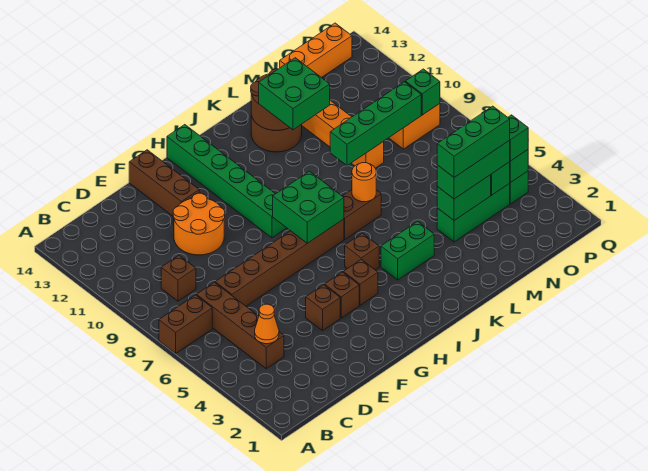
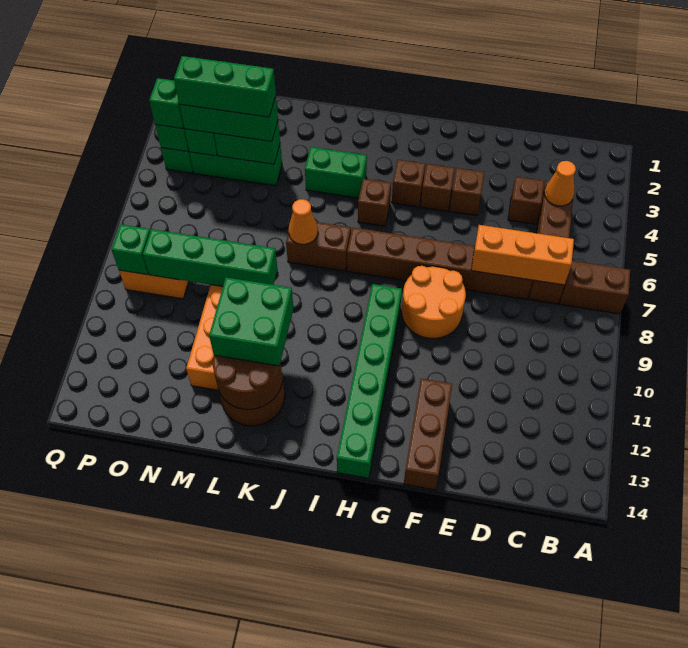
brown 1x1 brick [161,256,196,301] -> brown 1x1 brick moved to [508,177,544,224]
orange 2x2 round brick [173,193,225,255] -> orange 2x2 round brick moved to [402,266,466,339]
green 2x2 brick [273,171,344,243] -> none
orange 1x1 round brick [352,163,376,202] -> orange 1x1 cone [288,199,318,244]
orange 1x3 brick [280,23,352,78] -> orange 1x3 brick moved to [471,225,574,285]

